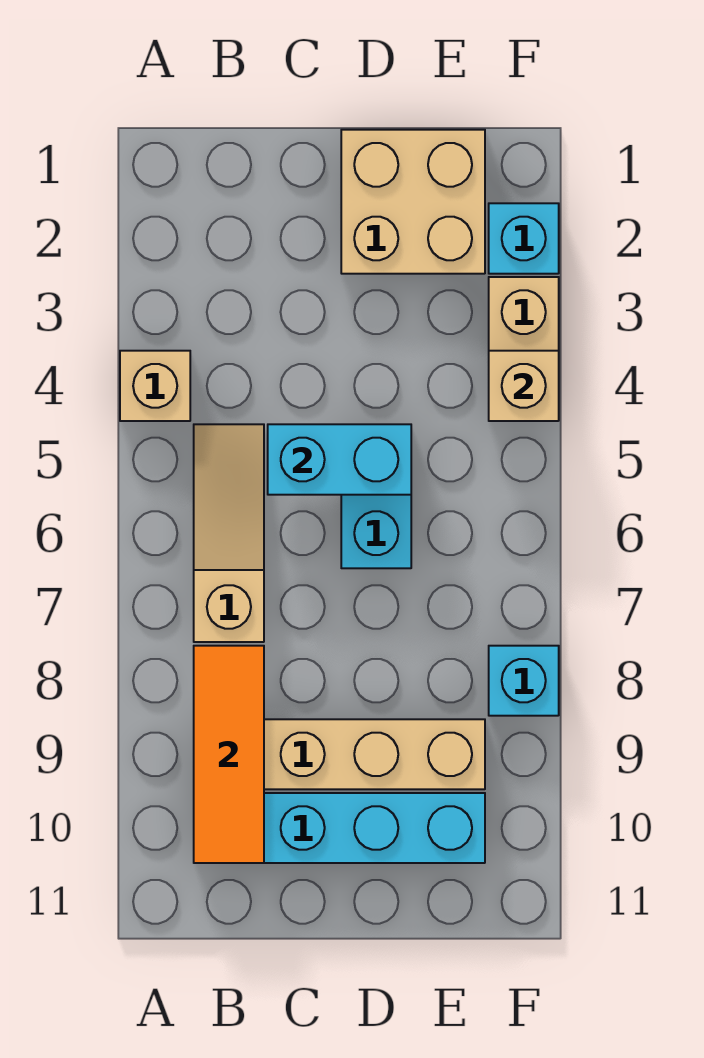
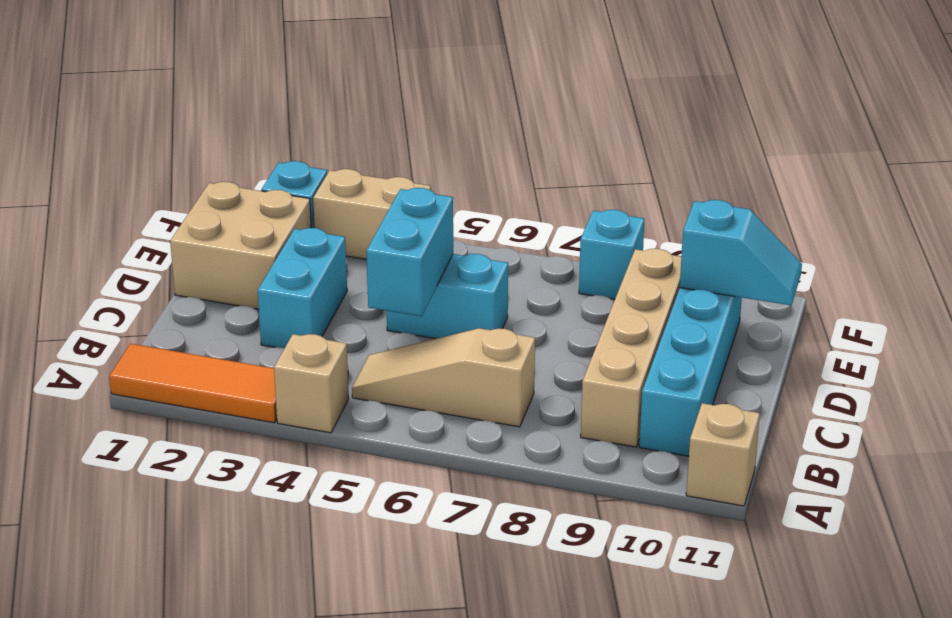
orange 1x3 tile [194,646,264,863] -> orange 1x3 tile moved to [109,344,277,423]
none -> cyan 1x2 brick [258,228,347,348]
none -> cyan 1x2 slope [680,200,802,305]
tan 1x1 brick [489,351,559,421] -> tan 1x1 brick moved to [686,403,760,506]

